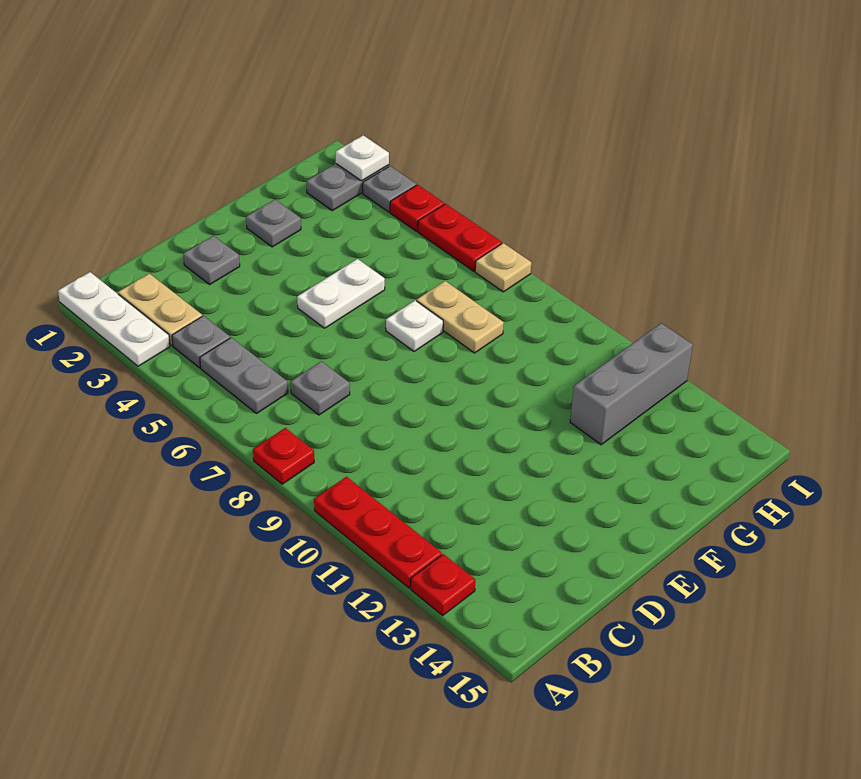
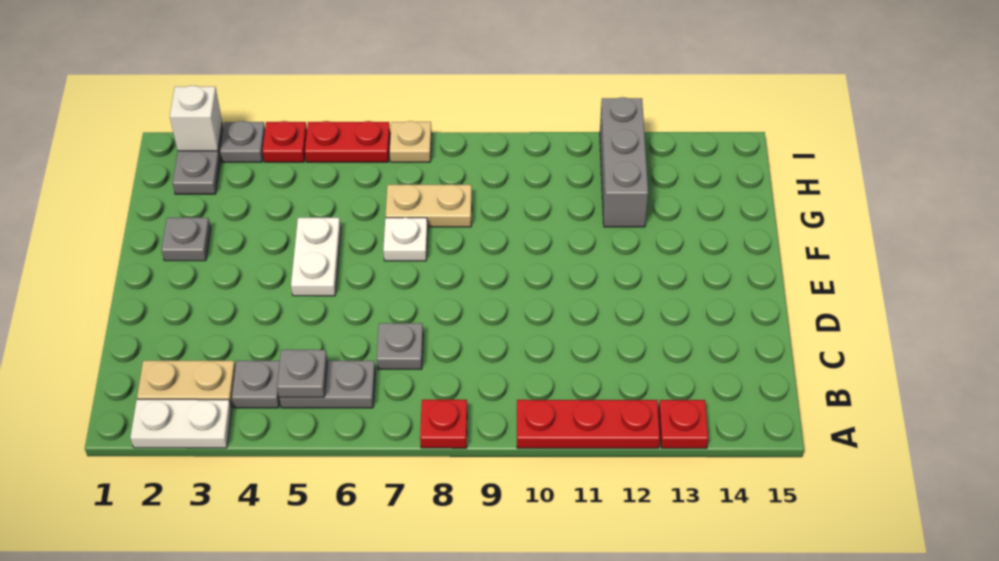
white 1x3 plate [58,272,170,366] -> white 1x2 plate [130,399,232,448]
grey 1x1 plate [183,236,240,284] -> grey 1x1 plate moved to [277,349,327,398]
white 1x1 plate [336,135,389,181] -> white 1x1 brick [170,86,222,151]

